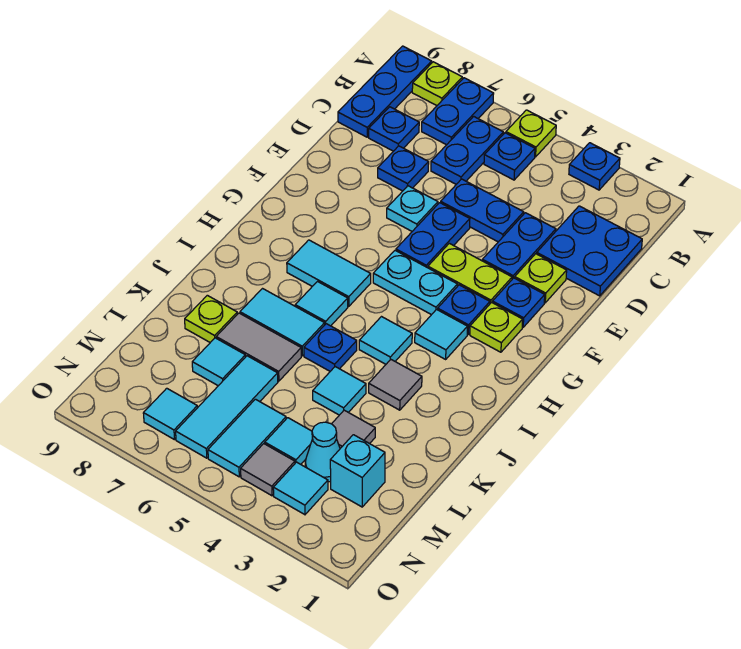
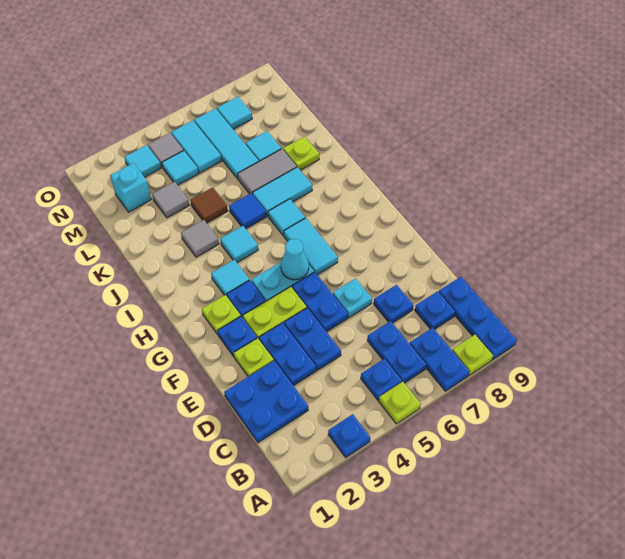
blue 1x2 plate [441,179,524,242] -> blue 1x2 plate turned to [284,308,341,370]
cyan 1x2 tile [287,240,371,306] -> cyan 1x2 tile turned to [284,218,338,275]
blue 1x1 plate [304,324,357,371] -> blue 1x1 tile [229,193,266,229]
cyan 1x1 tile [313,367,366,415] -> brown 1x1 tile [190,187,228,223]
cyan 1x1 cone [305,422,340,482] -> cyan 1x1 cone moved to [281,239,309,280]

